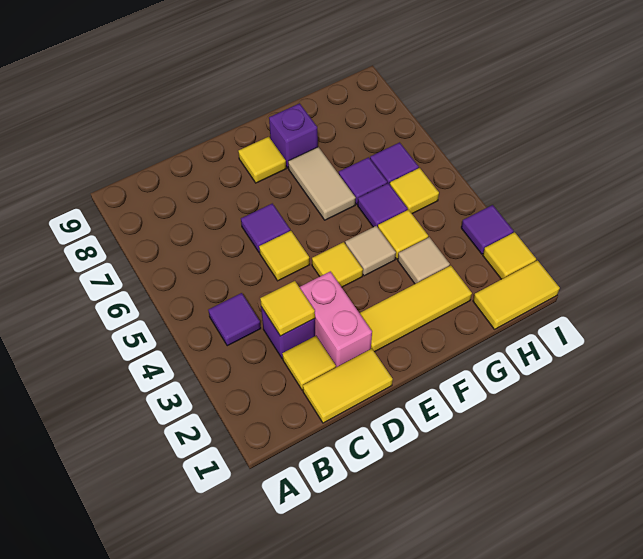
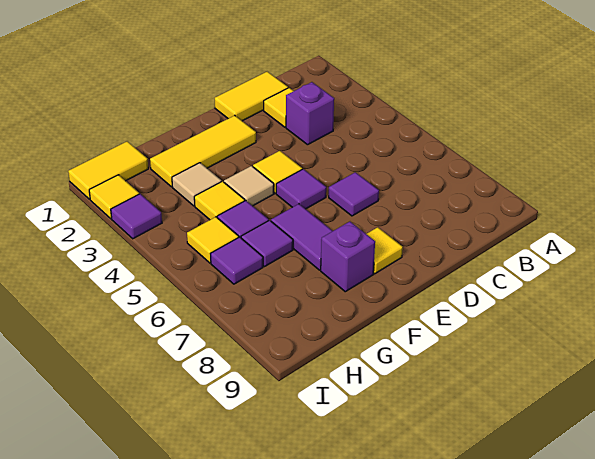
purple 1x1 tile [208,293,261,346] -> purple 1x1 tile moved to [276,169,326,209]
yellow 1x1 tile [260,281,315,336] -> none
pink 1x2 brick [299,271,372,367] -> none
yellow 1x1 tile [259,231,310,281] -> none
tan 1x2 tile [288,147,356,220] -> purple 1x2 tile [271,204,332,270]

